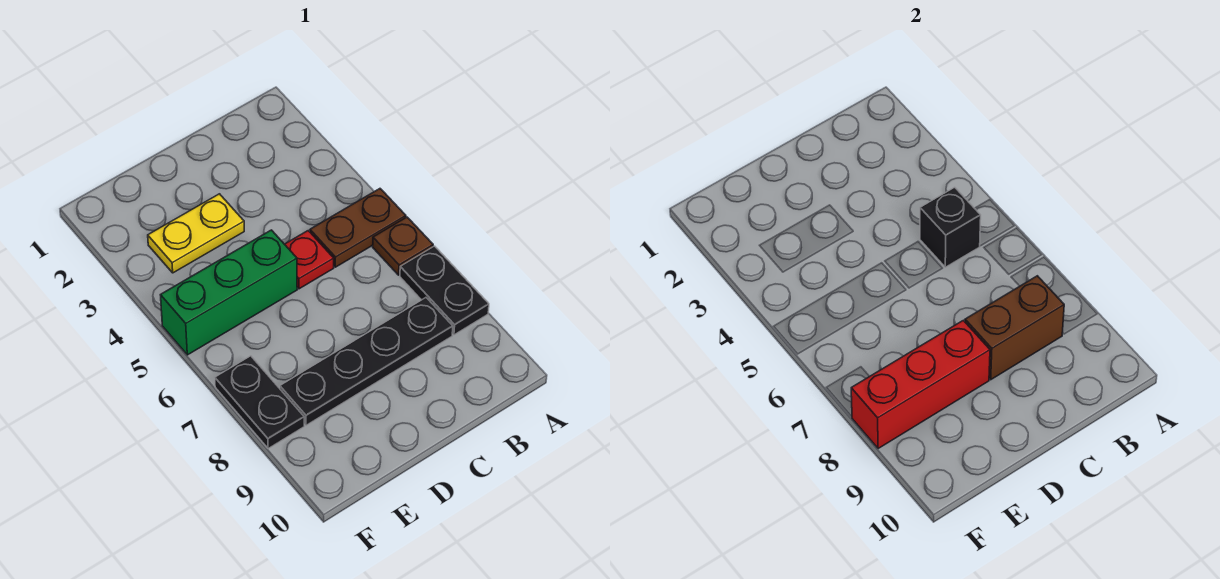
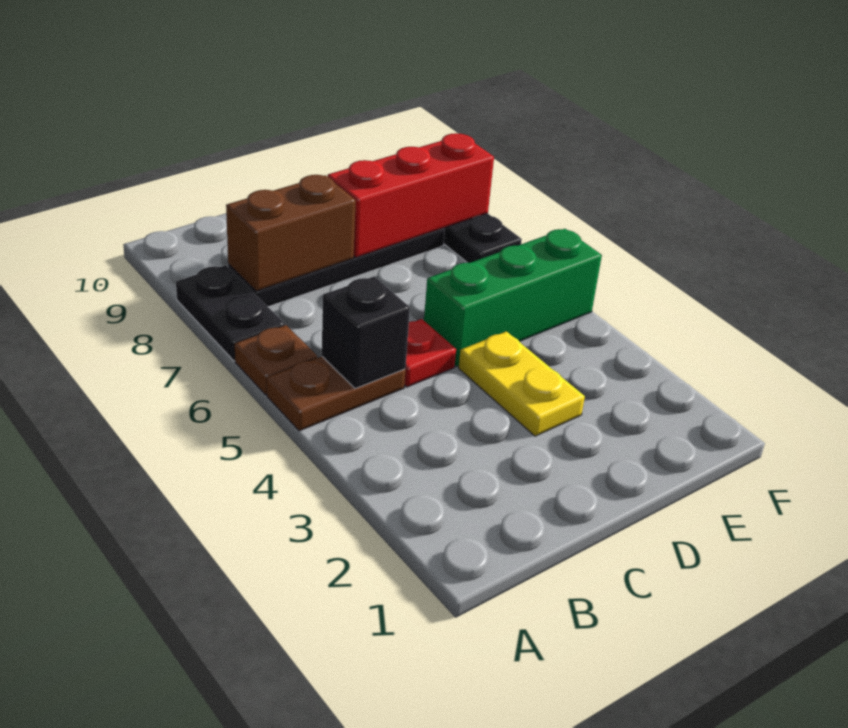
yellow 1x2 plate [148,194,244,273] -> yellow 1x2 plate turned to [459,331,585,436]

